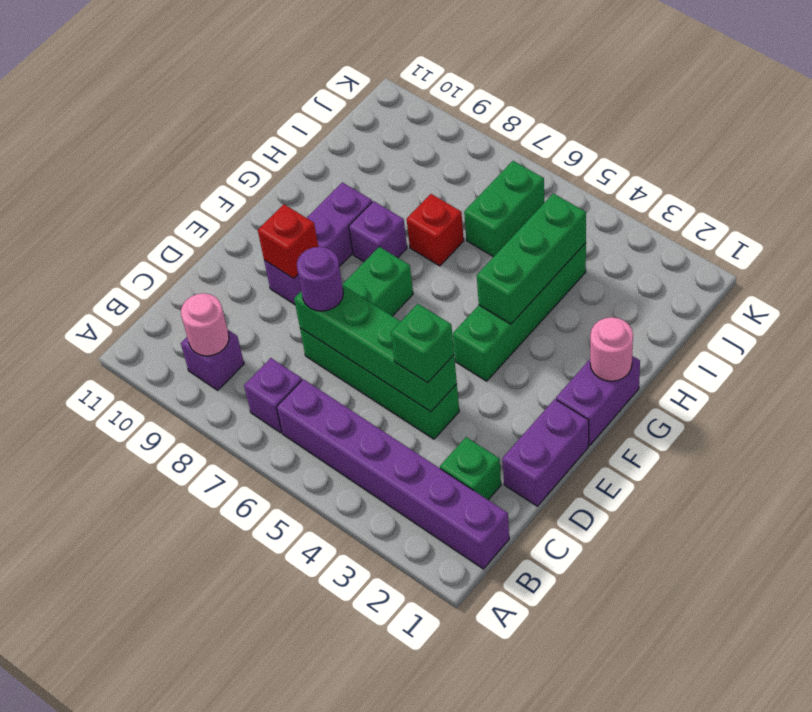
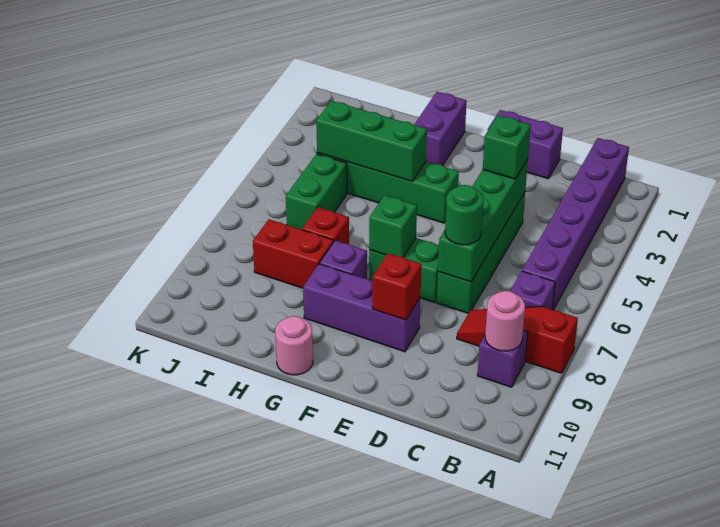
none -> red 1x3 slope [457,306,578,373]
green 1x1 brick [440,437,501,500] -> green 1x1 brick moved to [369,195,417,257]
purple 1x1 round brick [297,247,343,311] -> green 1x1 round brick [445,185,483,245]
purple 1x2 brick [556,356,640,446] -> purple 1x2 brick turned to [414,92,467,166]
pink 1x1 round brick [590,317,633,381] -> pink 1x1 round brick moved to [275,316,313,375]
none -> red 1x2 brick [253,219,333,288]
green 1x2 brick [464,161,544,257] -> green 1x2 brick turned to [286,154,347,230]

